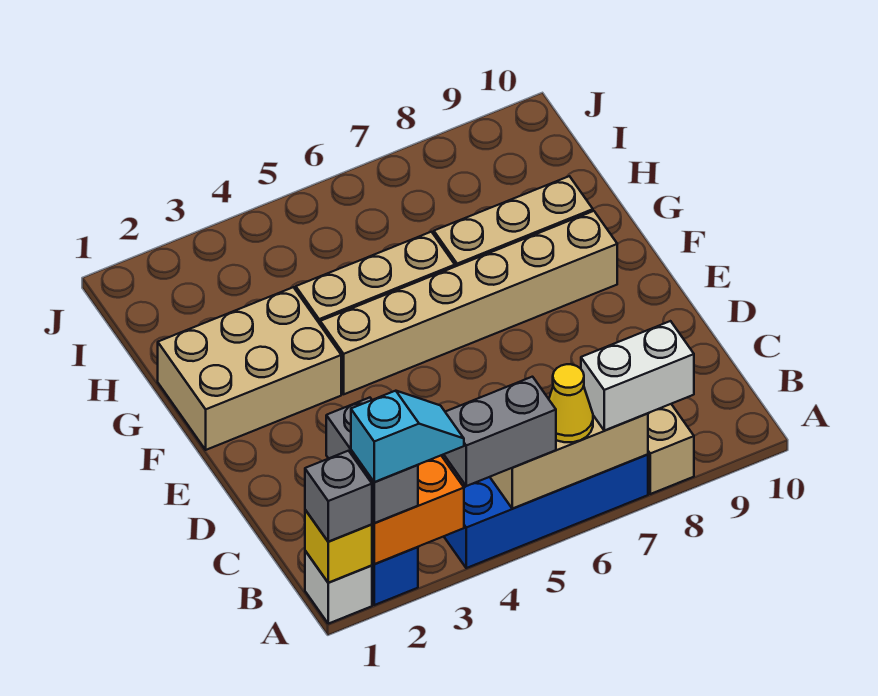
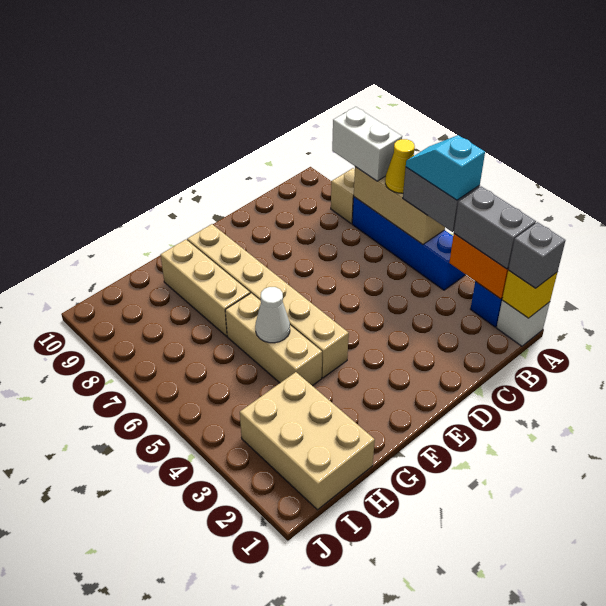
grey 1x2 brick [326,398,418,523] -> grey 1x2 brick turned to [454,186,536,269]
cyan 1x2 slope [351,391,464,482] -> cyan 1x2 slope moved to [406,135,485,200]
tan 2x3 brick [158,287,341,450] -> tan 2x3 brick moved to [240,372,375,510]
none -> white 1x1 cone [255,287,290,343]

